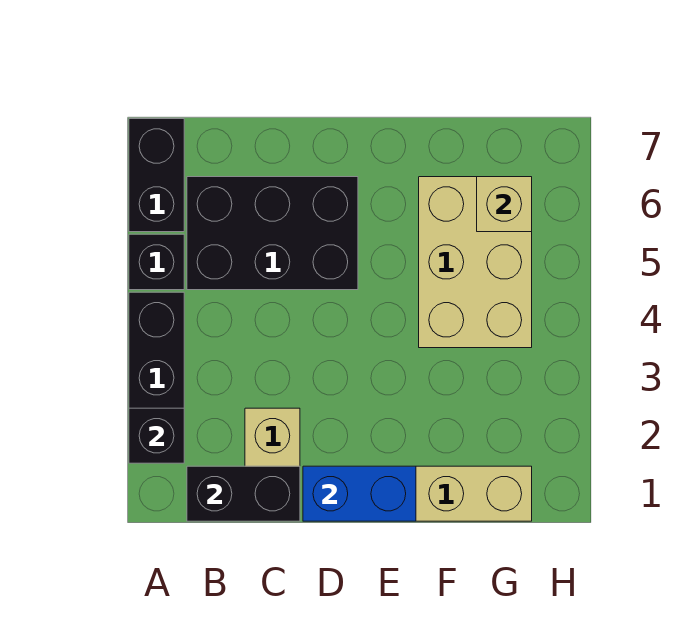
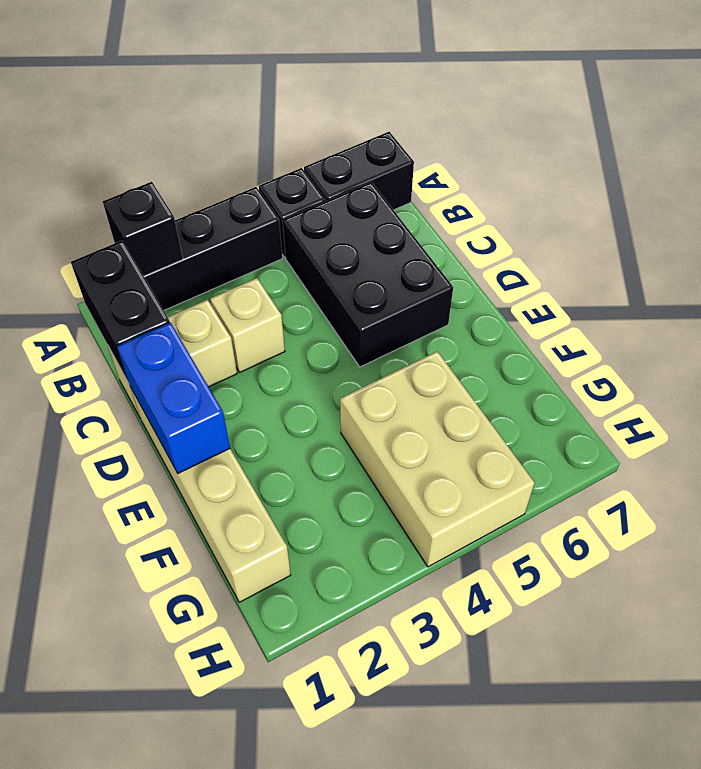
tan 2x3 brick [419,177,532,348] -> tan 2x3 brick turned to [340,351,535,567]
tan 1x1 brick [477,177,532,232] -> tan 1x1 brick moved to [210,278,285,372]

